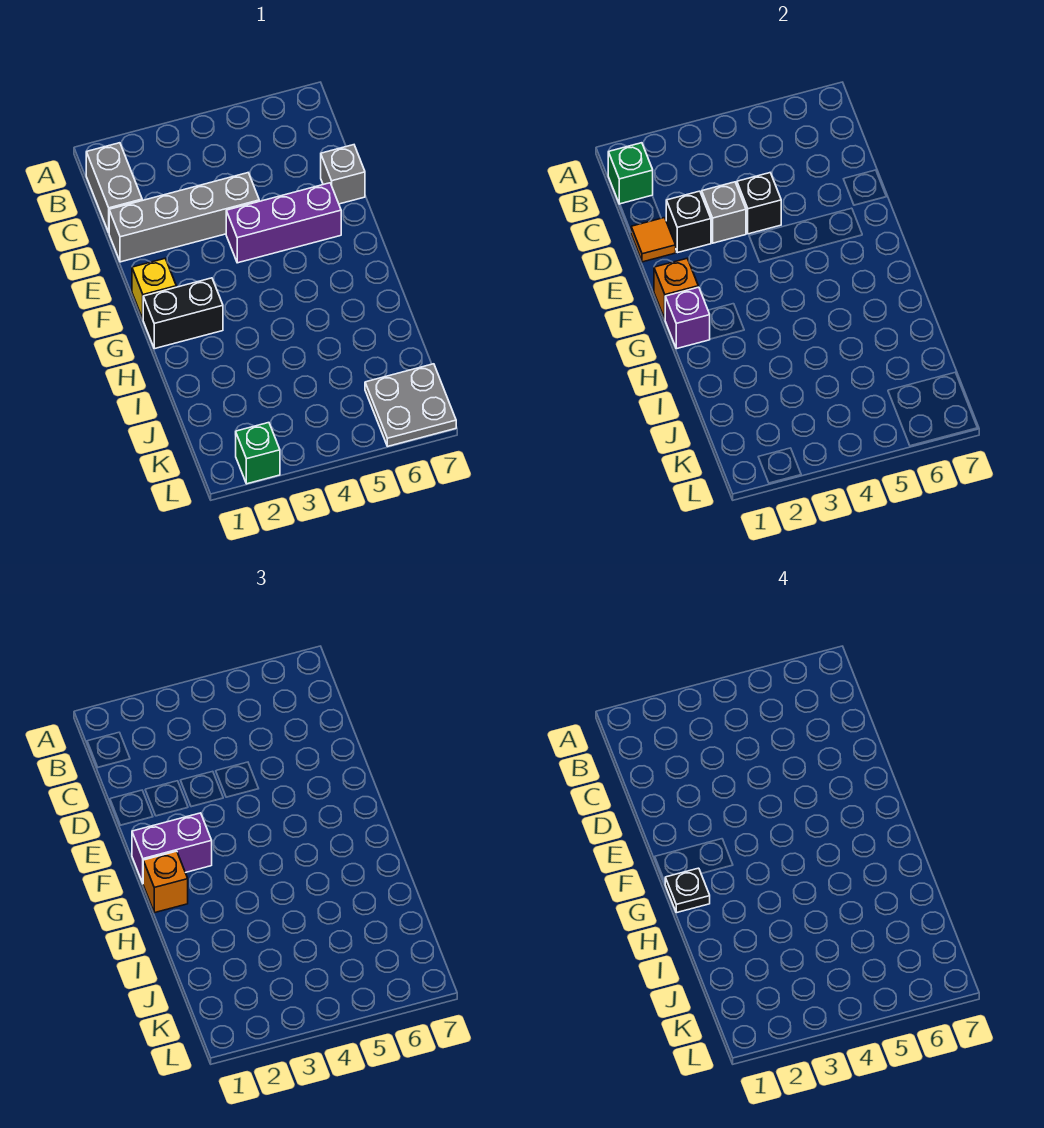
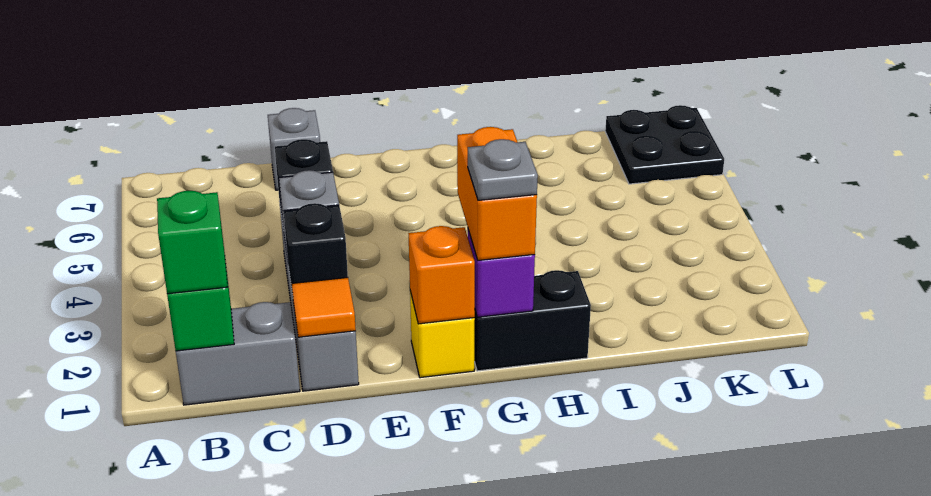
purple 1x3 brick [226,183,341,263] -> none
purple 1x2 brick [132,813,212,883] -> none
black 1x2 brick [143,278,223,349] -> black 1x2 brick turned to [474,270,591,371]
orange 1x1 brick [143,851,188,913] -> orange 1x2 brick [457,127,537,260]
black 1x1 plate [665,868,710,913] -> grey 1x1 plate [468,139,538,200]
grey 2x2 plate [365,364,456,446] -> black 2x2 plate [605,105,724,184]
green 1x1 brick [236,423,280,484] -> green 1x1 brick moved to [157,191,227,294]

